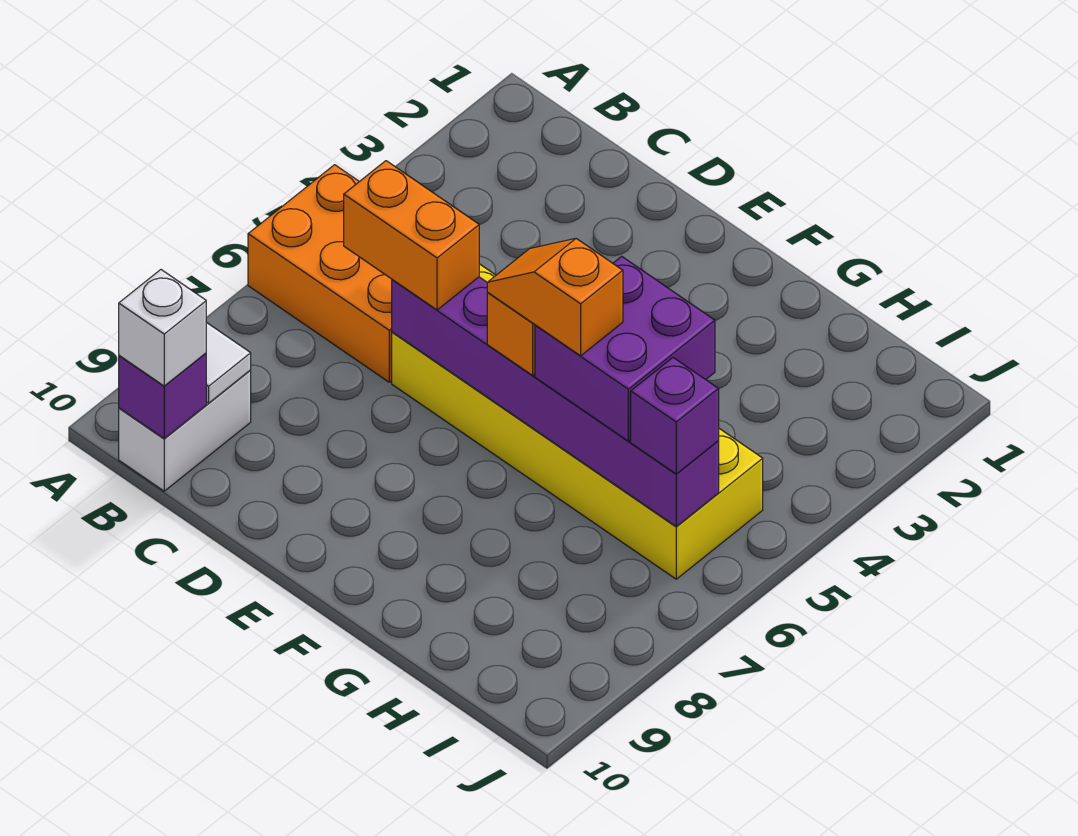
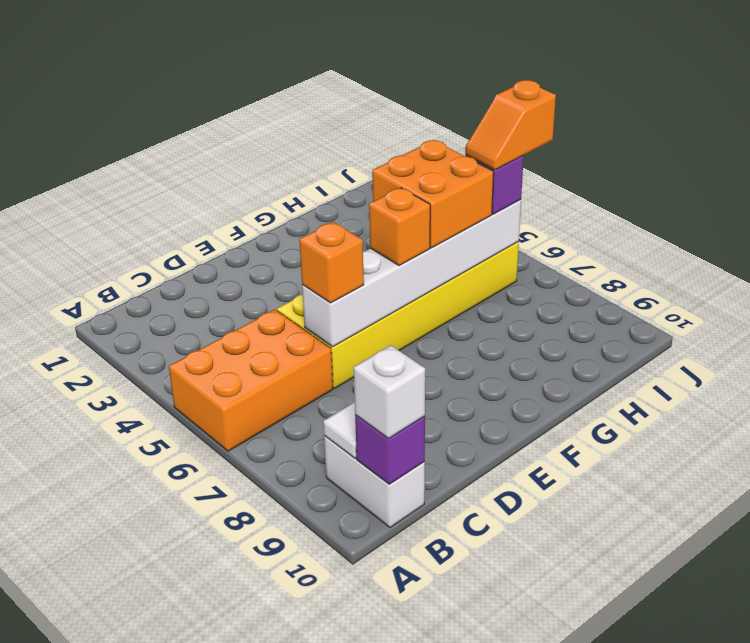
orange 1x2 brick [344,161,479,310] -> orange 1x1 brick [299,222,364,303]
purple 1x6 brick [392,277,719,526] -> white 1x6 brick [302,199,521,347]
orange 1x2 slope [487,238,623,356] -> orange 1x2 slope moved to [465,80,556,170]
purple 2x2 brick [535,256,715,441] -> orange 2x2 brick [372,140,494,248]

